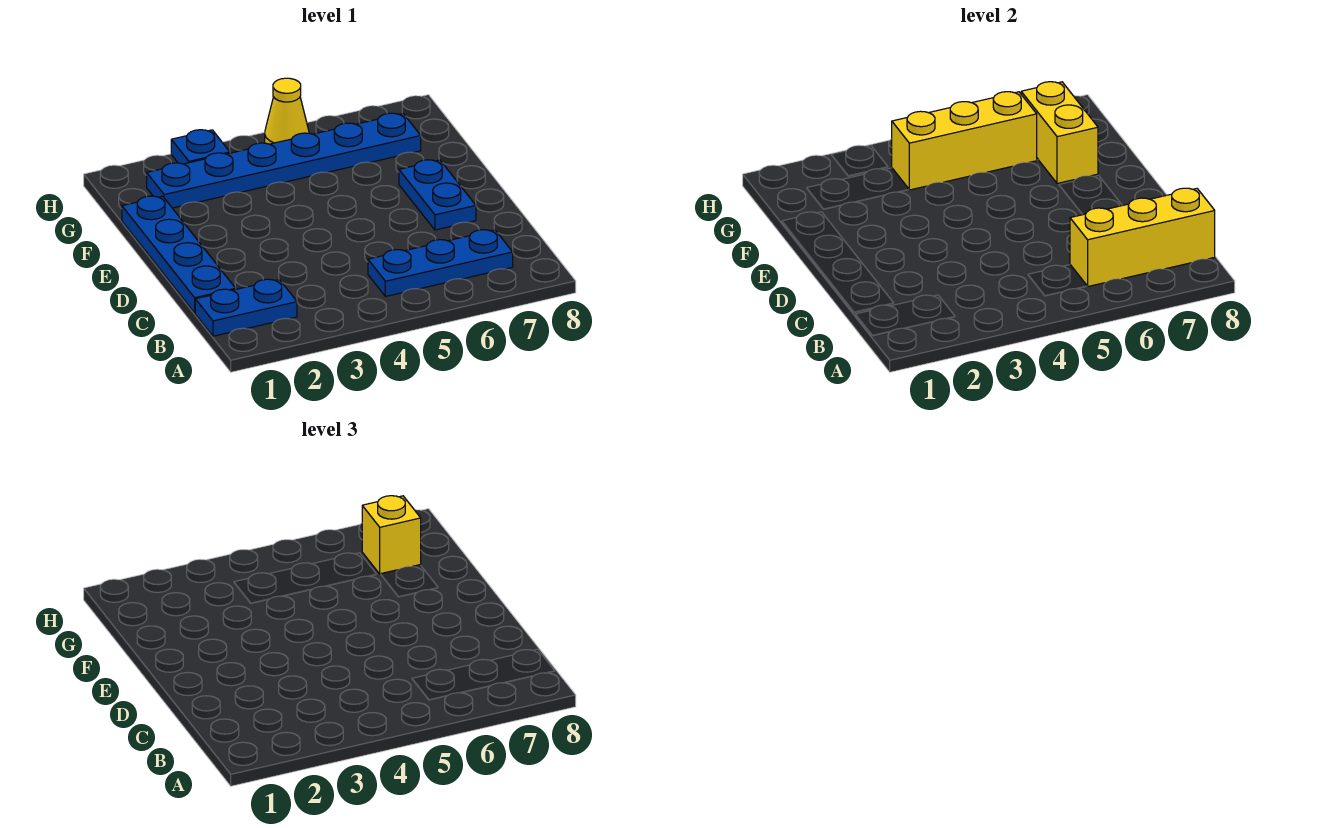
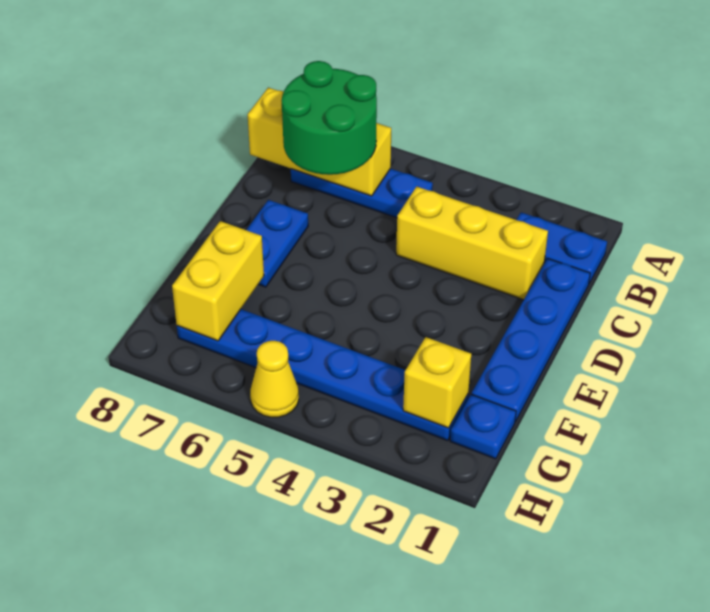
none -> green 2x2 round brick [281,61,377,175]
yellow 1x3 brick [892,92,1037,190] -> yellow 1x3 brick moved to [396,186,548,300]
yellow 1x1 brick [362,496,421,574] -> yellow 1x1 brick moved to [403,337,471,428]
blue 1x1 plate [171,130,230,164] -> blue 1x1 plate moved to [450,394,516,459]

